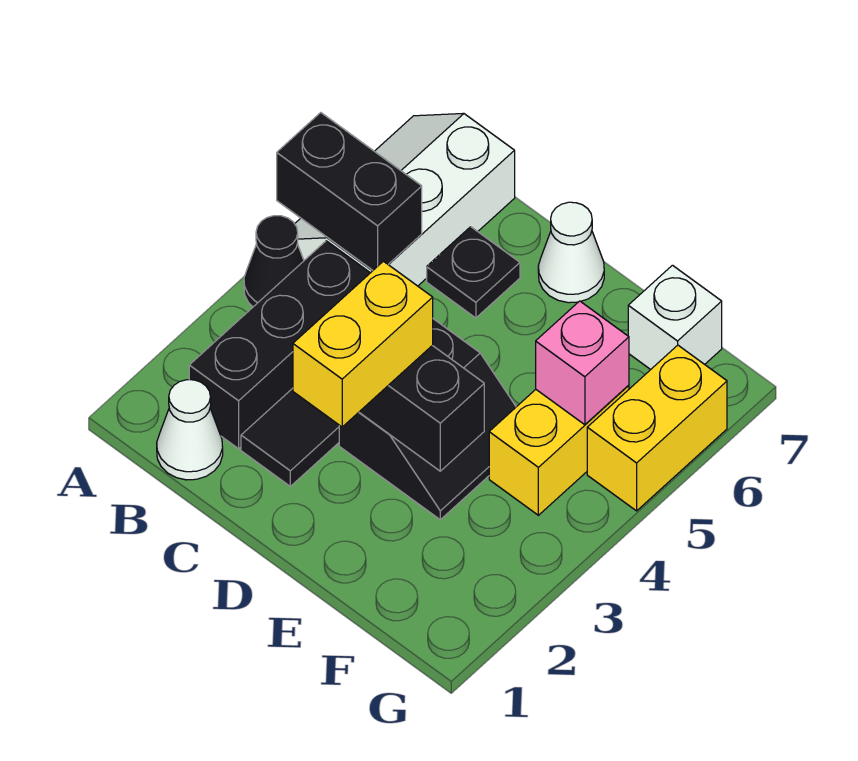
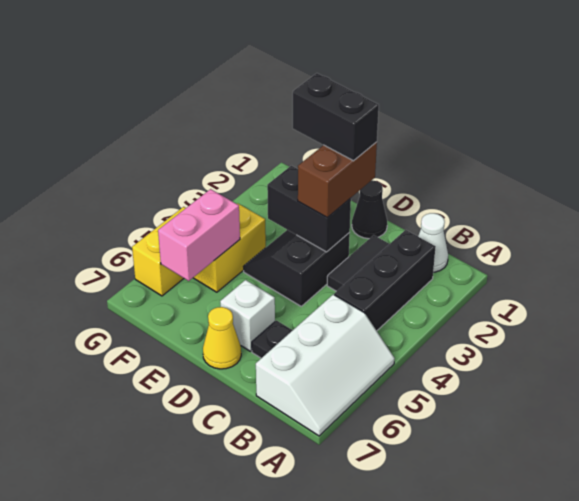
black 1x1 cone [244,216,304,307] -> black 1x1 cone moved to [352,180,387,239]
black 1x2 brick [277,113,422,270] -> black 1x2 brick moved to [293,73,379,161]
yellow 1x2 brick [293,261,433,427] -> brown 1x2 brick [298,142,377,218]
white 1x1 cone [538,202,604,303] -> yellow 1x1 cone [203,307,241,369]
pink 1x1 brick [536,301,629,425] -> pink 1x2 brick [158,189,240,281]
white 1x1 brick [628,265,722,370] -> white 1x1 brick moved to [220,280,275,351]

